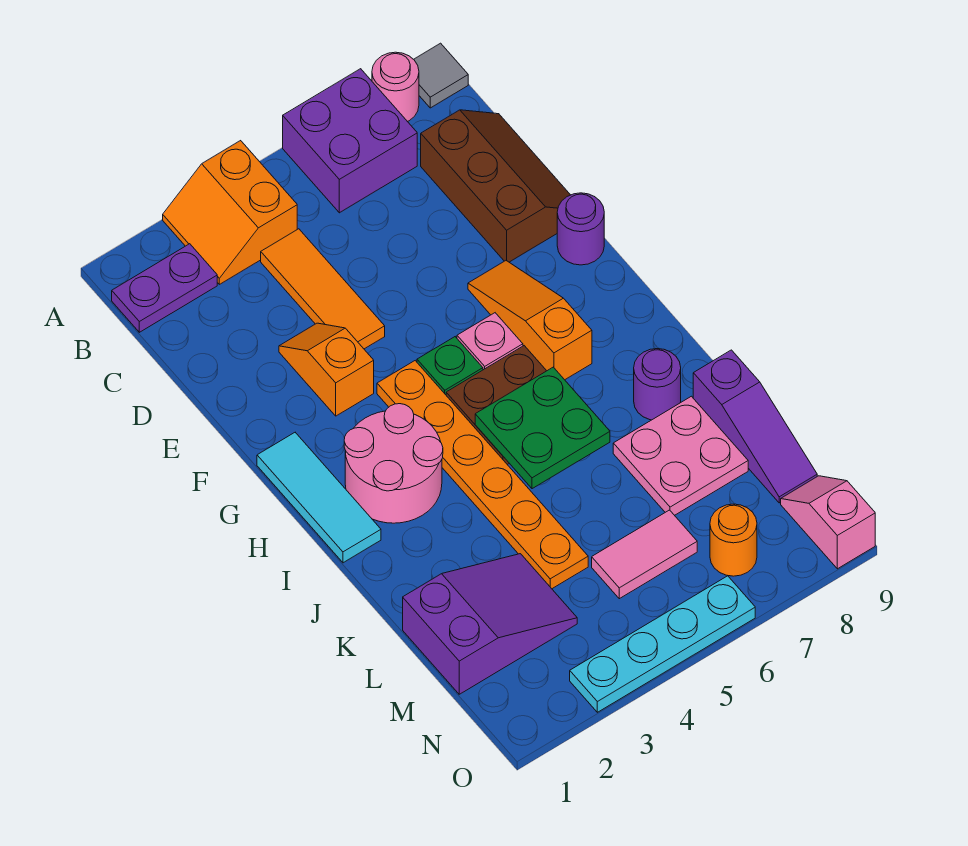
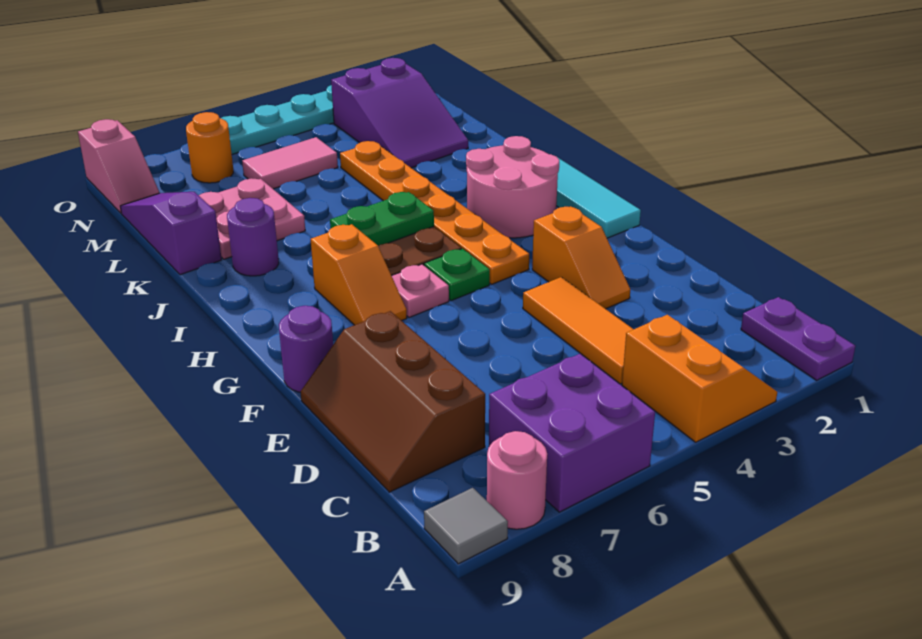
purple 1x2 plate [112,244,217,332] -> purple 1x2 plate turned to [741,297,855,380]
orange 1x3 slope [468,261,592,380] -> orange 1x2 slope [311,224,407,325]
green 2x2 plate [475,367,610,489] -> green 1x2 plate [330,192,434,246]
purple 2x3 slope [403,554,577,694] -> purple 2x3 slope turned to [331,58,468,168]

